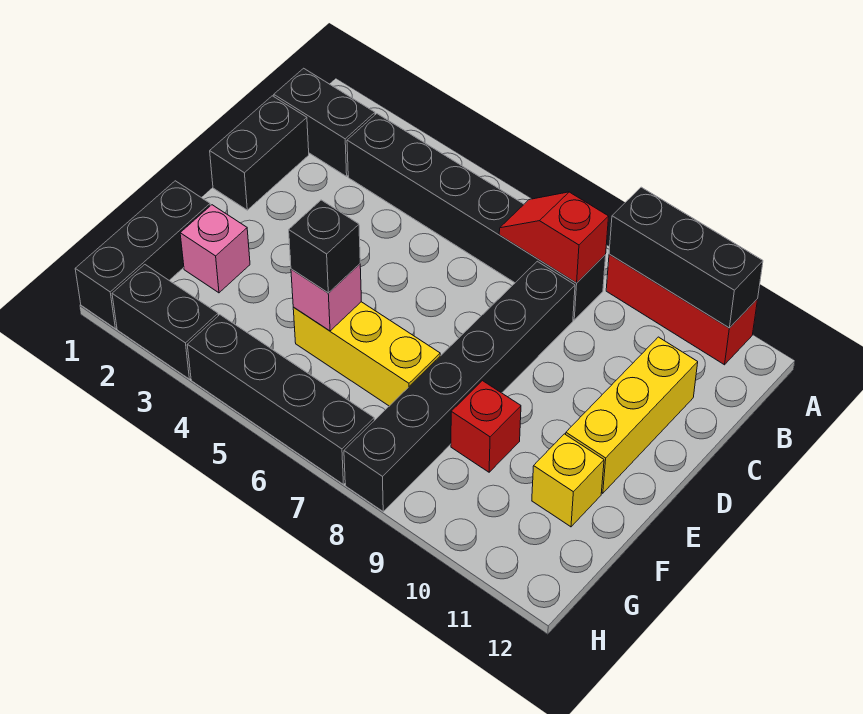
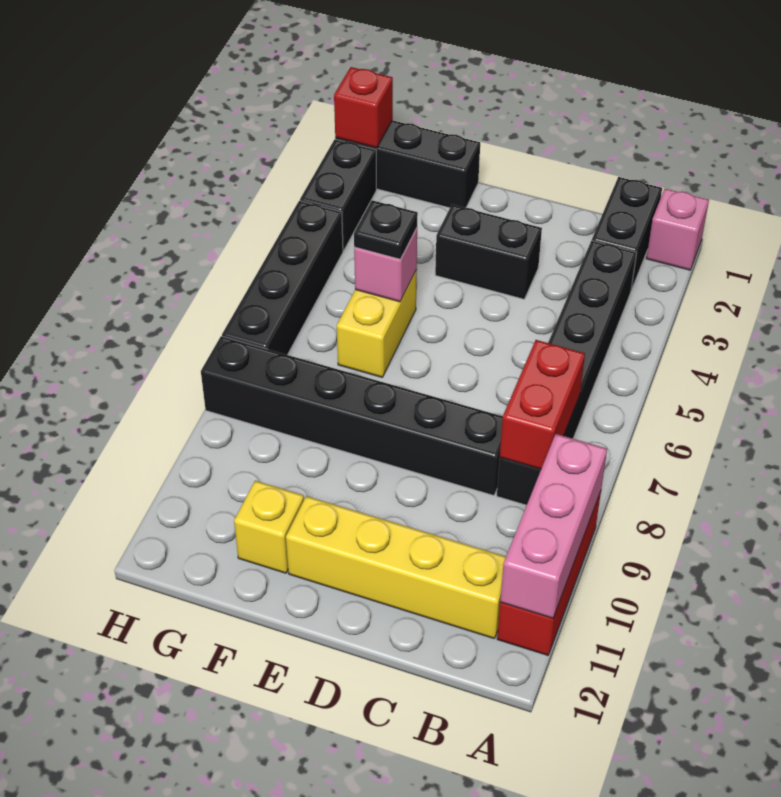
black 1x3 brick [609,187,763,328] -> pink 1x3 brick [500,434,607,618]
red 1x2 slope [499,192,609,283] -> red 1x2 brick [500,340,585,469]
black 1x2 brick [210,96,309,210] -> black 1x2 brick moved to [435,205,542,299]
yellow 1x3 brick [566,337,698,493] -> yellow 1x4 brick [286,496,506,638]
pink 1x1 brick [180,205,250,293] -> pink 1x1 brick moved to [646,189,709,270]
yellow 1x3 brick [293,302,440,406] -> yellow 1x2 brick [337,270,417,377]
black 1x1 brick [289,200,360,293] -> black 1x1 plate [354,200,418,259]
red 1x1 brick [451,381,521,472] -> red 1x1 brick moved to [334,67,393,148]

